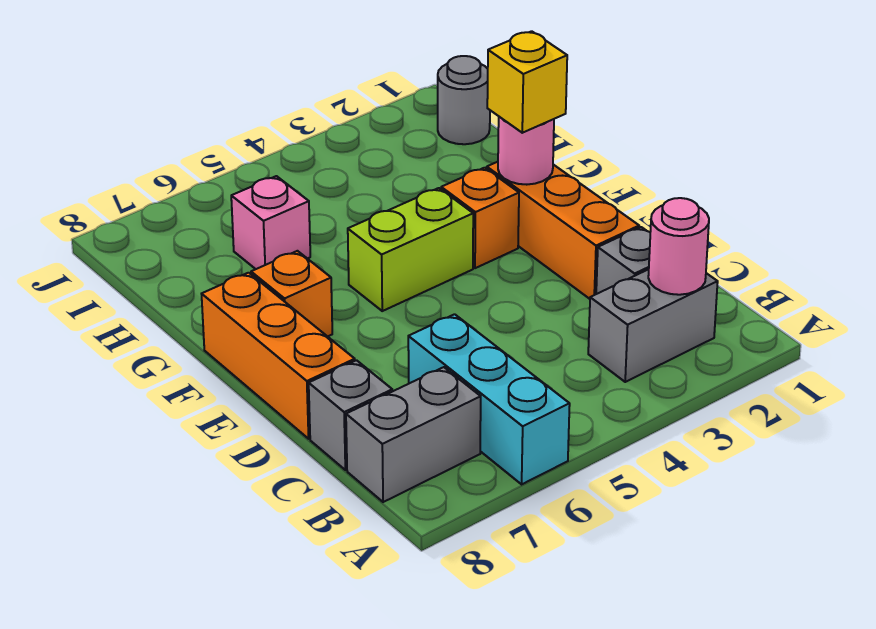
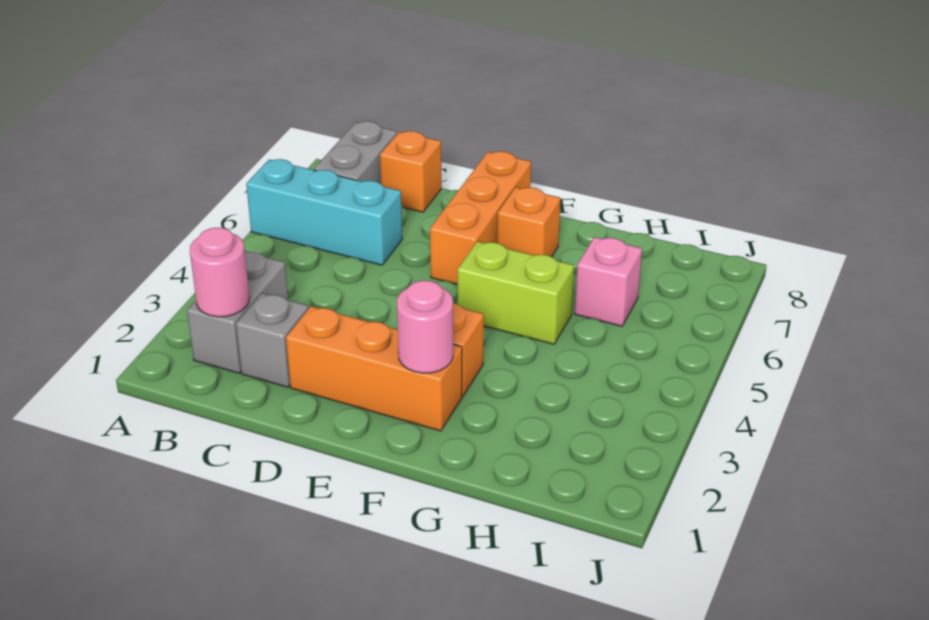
grey 1x1 brick [309,360,392,470] -> orange 1x1 brick [380,131,441,212]
orange 1x3 brick [202,273,355,439] -> orange 1x3 brick turned to [430,151,531,285]
yellow 1x1 brick [487,31,567,133] -> none
lime 1x2 brick [348,188,473,311] -> lime 1x2 brick turned to [458,241,574,344]
grey 1x1 round brick [438,56,490,144] -> none

